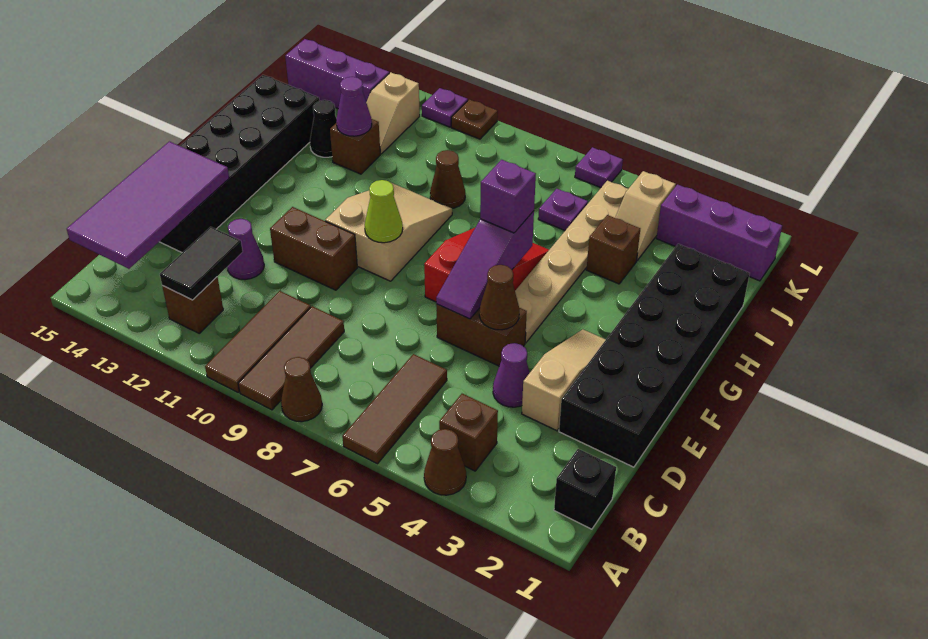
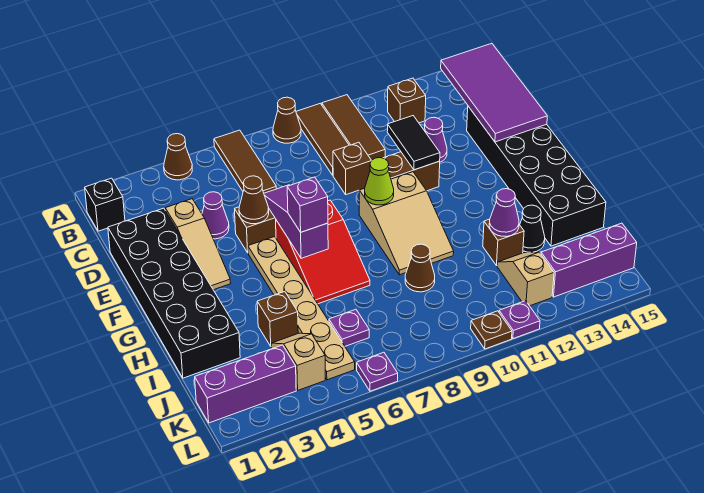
brown 1x1 brick [439,394,498,471] -> brown 1x1 brick moved to [333,142,372,195]
black 1x2 tile [160,227,243,300] -> black 1x2 tile moved to [387,116,440,170]

